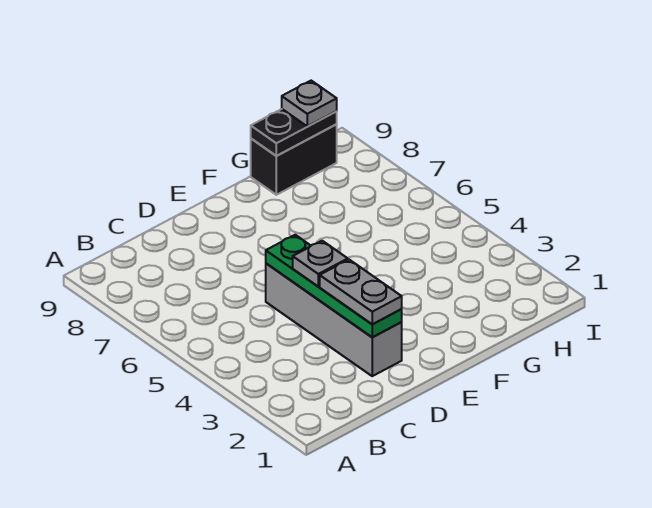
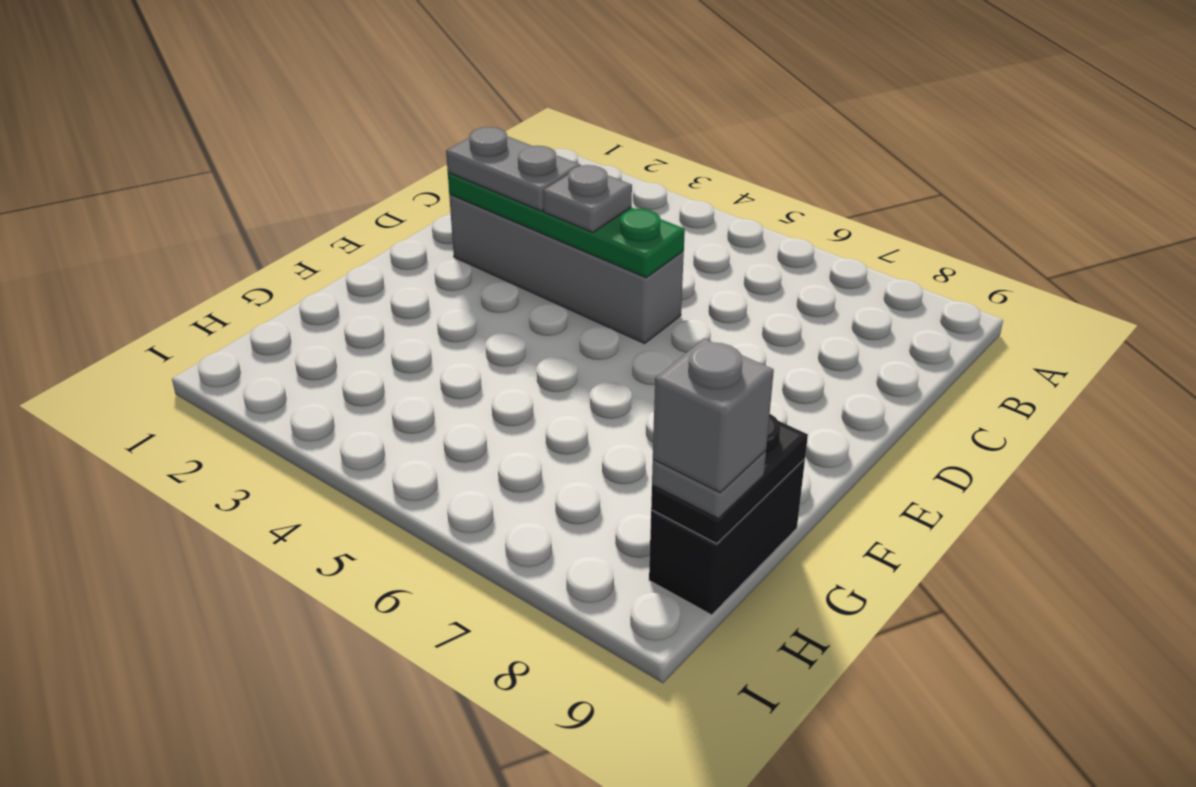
none -> grey 1x1 brick [653,339,774,492]

